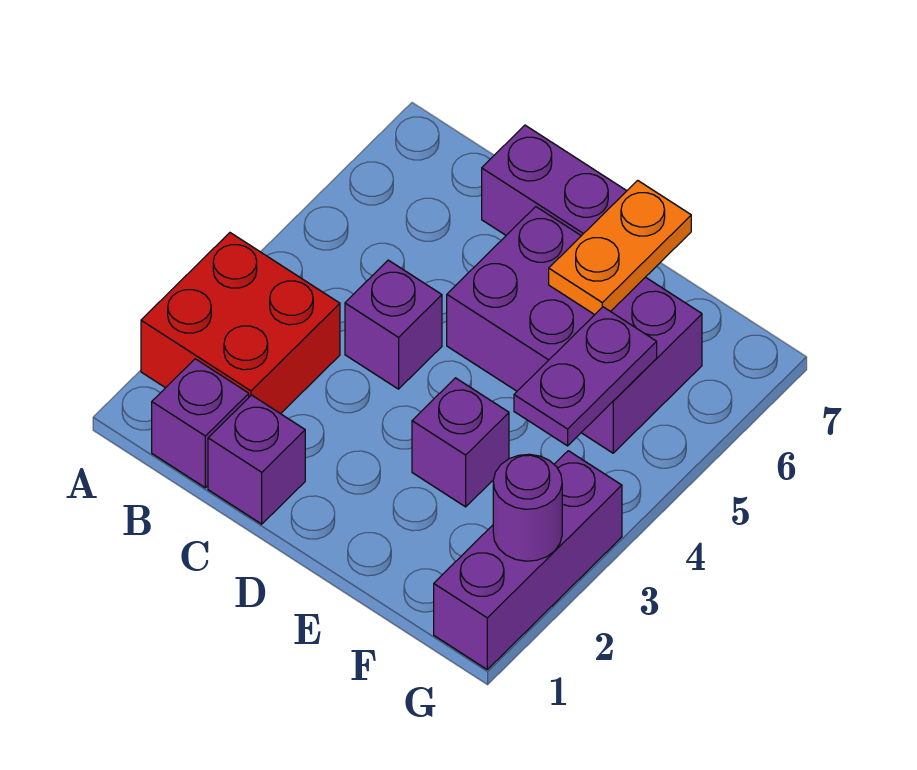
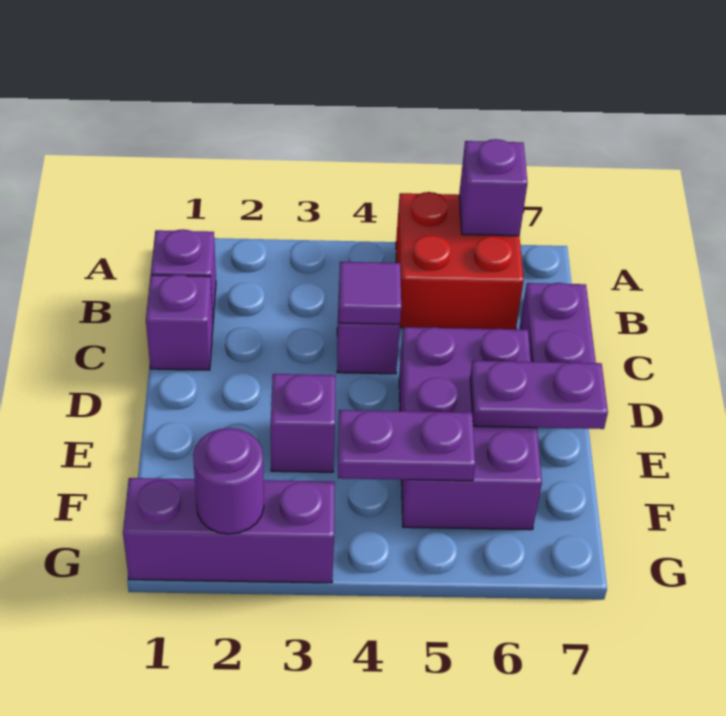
red 2x2 brick [141,233,340,414] -> red 2x2 brick moved to [396,192,524,330]
none -> purple 1x1 brick [459,139,528,236]
none -> purple 1x1 tile [339,262,401,324]
orange 1x2 plate [549,180,691,315] -> purple 1x2 plate [470,361,608,429]

